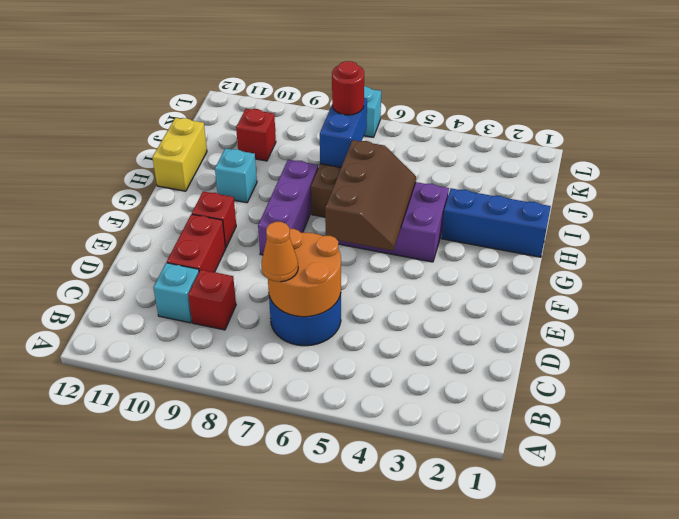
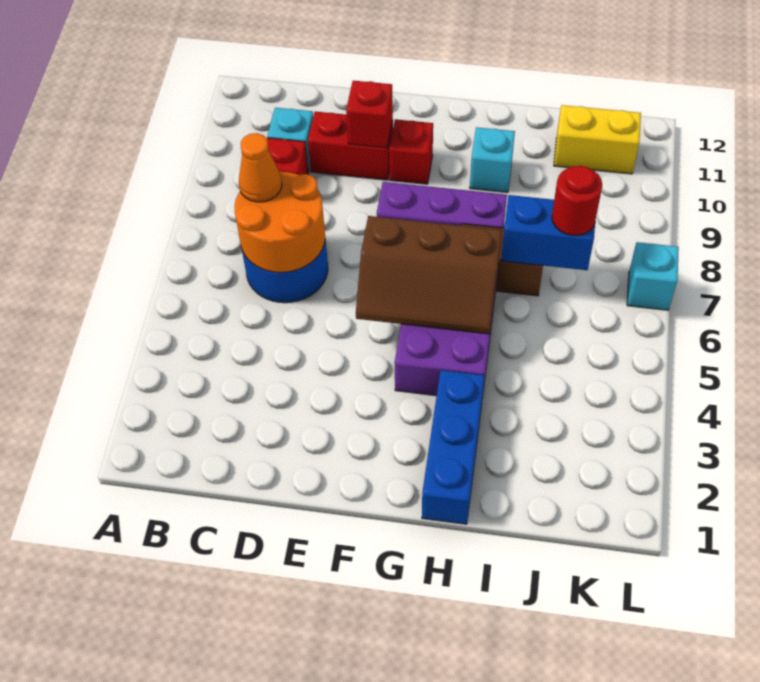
yellow 1x2 brick [152,118,207,191] -> yellow 1x2 brick moved to [554,105,641,174]
red 1x1 brick [236,109,276,161] -> red 1x1 brick moved to [346,81,393,148]

